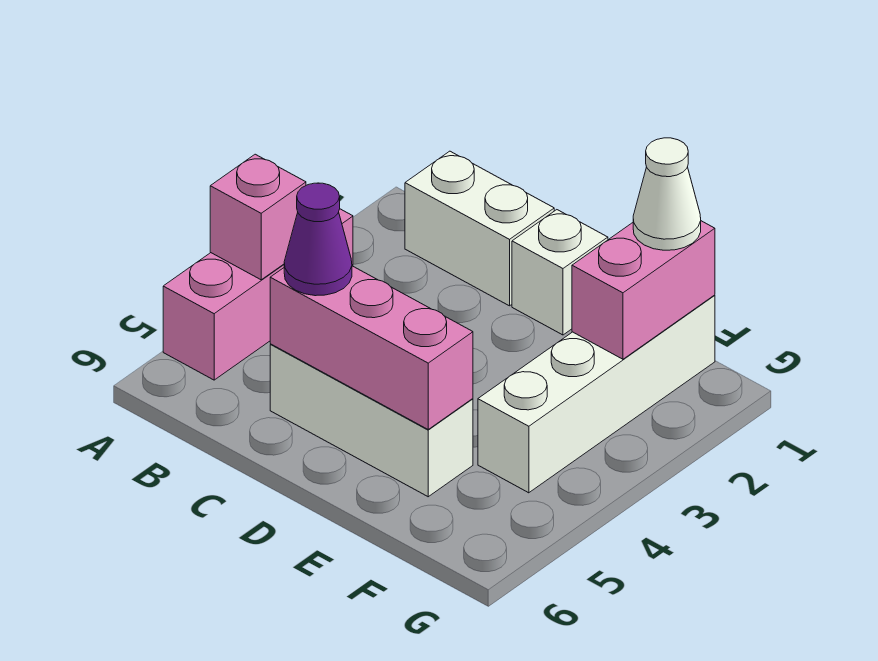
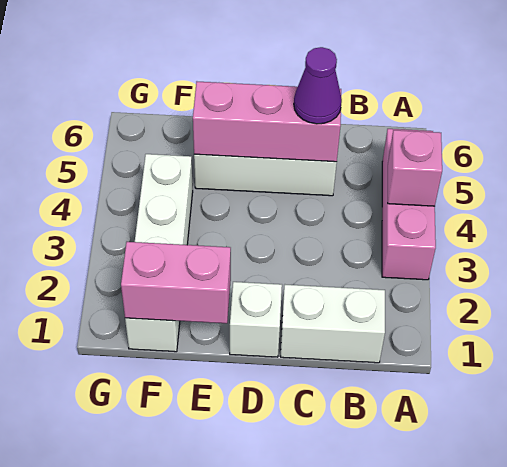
pink 1x2 brick [572,221,715,359] -> pink 1x2 brick turned to [121,242,231,323]
white 1x1 cone [633,138,701,250] -> none

